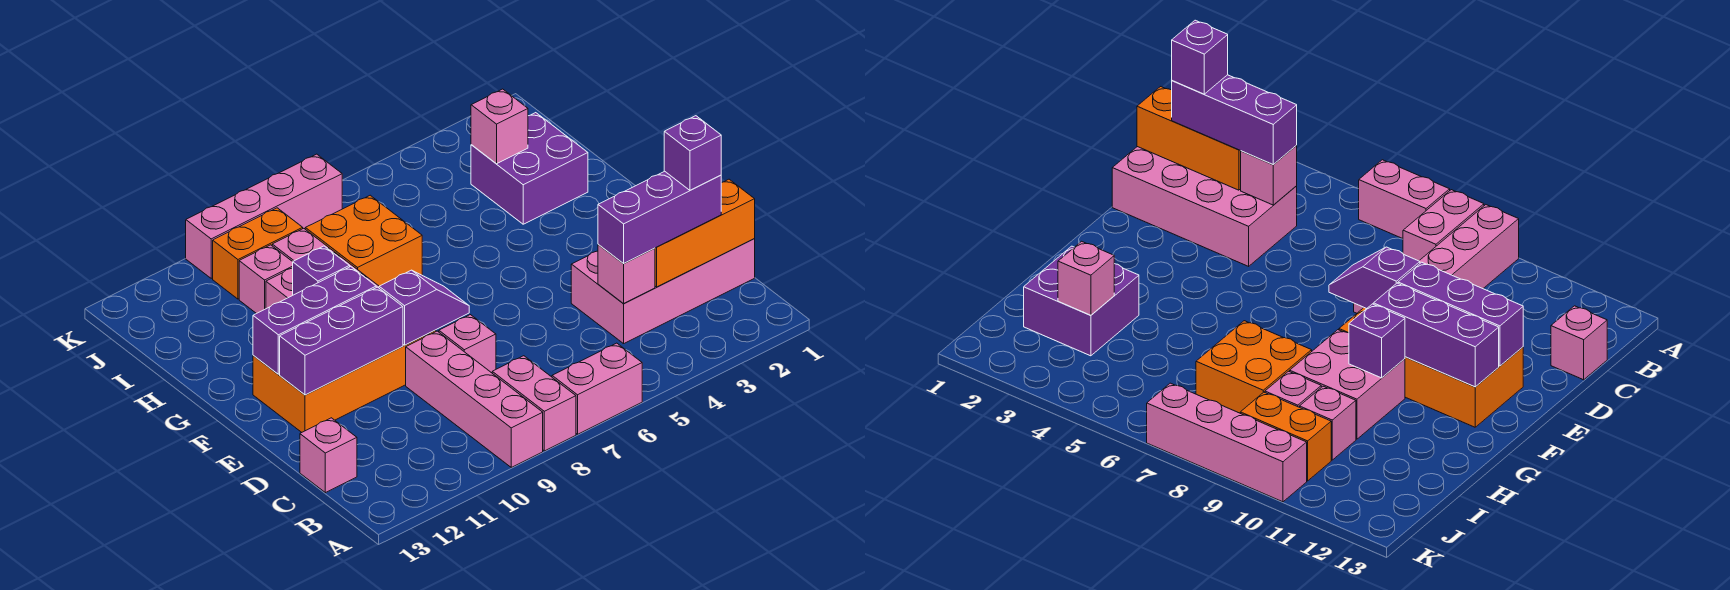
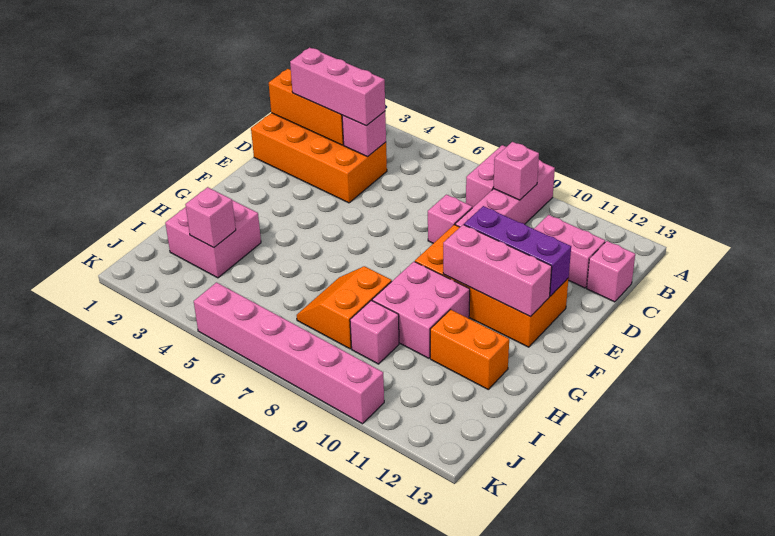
pink 1x2 brick [552,343,642,434] -> pink 1x2 brick moved to [534,215,605,288]
pink 2x4 brick [571,239,755,344] -> orange 2x4 brick [251,113,387,203]
purple 1x3 brick [598,171,721,264] -> pink 1x3 brick [290,47,385,126]
purple 1x1 brick [664,116,721,190] -> none
purple 1x2 slope [379,270,469,345] -> none
purple 1x3 brick [253,267,376,374] -> pink 1x3 brick [443,225,552,317]
purple 1x1 brick [293,246,350,295] -> none
purple 2x2 brick [471,113,588,224] -> pink 2x2 brick [165,200,261,278]
orange 2x2 brick [305,195,422,286] -> orange 2x2 slope [297,266,392,349]
pink 1x1 brick [239,245,293,314] -> pink 1x1 brick moved to [493,142,539,200]
orange 1x2 brick [213,208,303,299] -> orange 1x2 brick moved to [430,310,509,389]
pink 1x4 brick [186,154,342,278] -> pink 1x6 brick [194,282,384,424]

